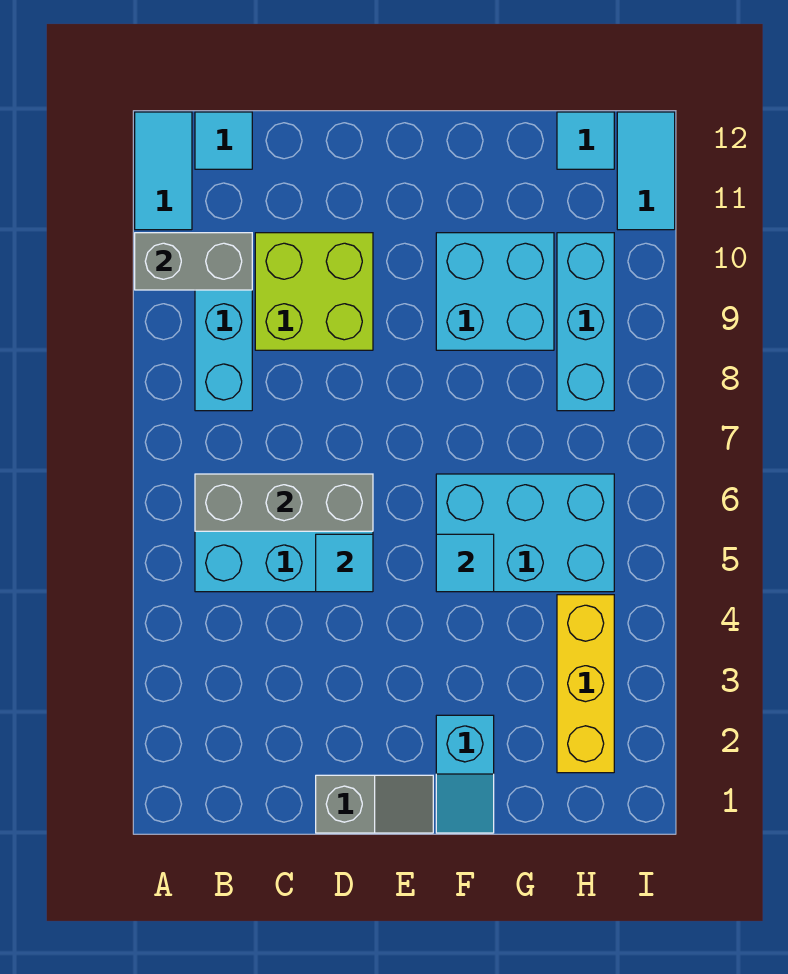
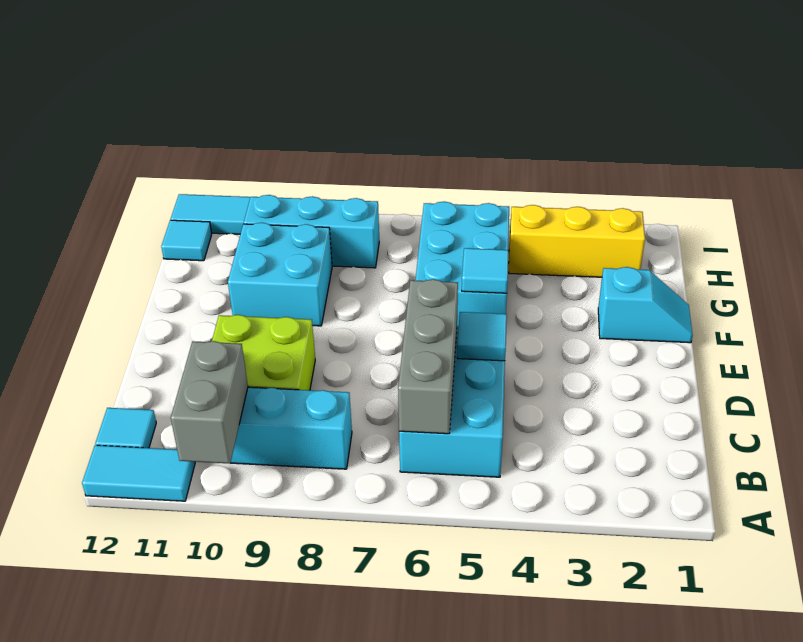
grey 1x2 slope [316,775,433,833] -> none

